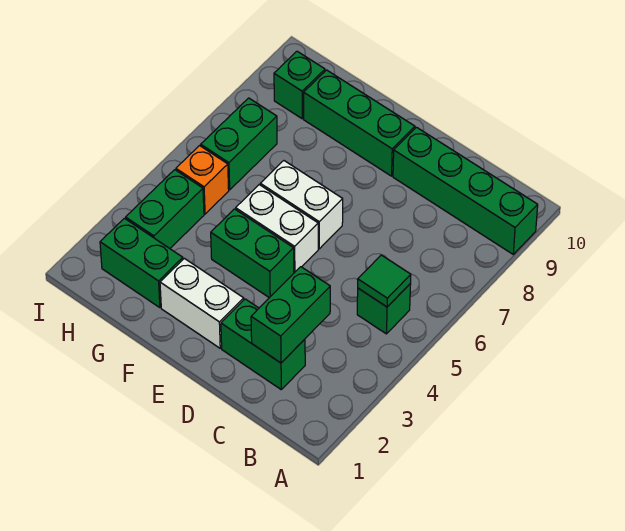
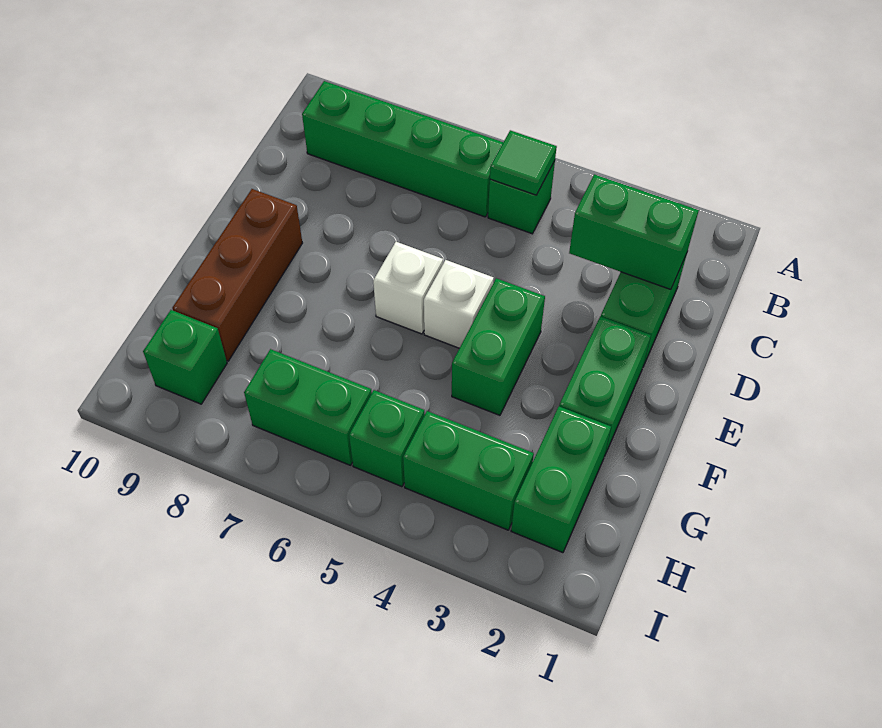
green 1x4 brick [393,127,538,254] -> green 1x4 brick turned to [302,81,503,217]
white 1x2 brick [160,258,244,348] -> green 1x2 brick [559,316,651,454]
white 1x2 brick [236,185,318,273] -> white 1x1 brick [424,260,494,348]
white 1x2 brick [260,161,343,249] -> white 1x1 brick [373,242,443,334]
green 1x3 brick [304,70,415,176] -> brown 1x3 brick [172,189,302,361]
orange 1x1 brick [176,146,229,214] -> green 1x1 brick [349,390,424,487]

